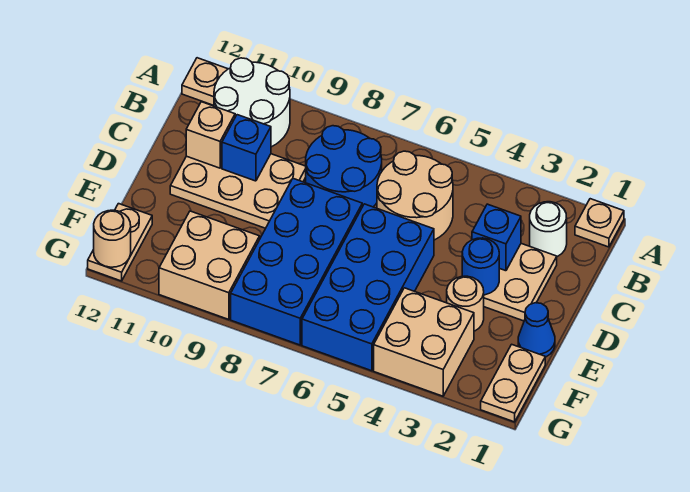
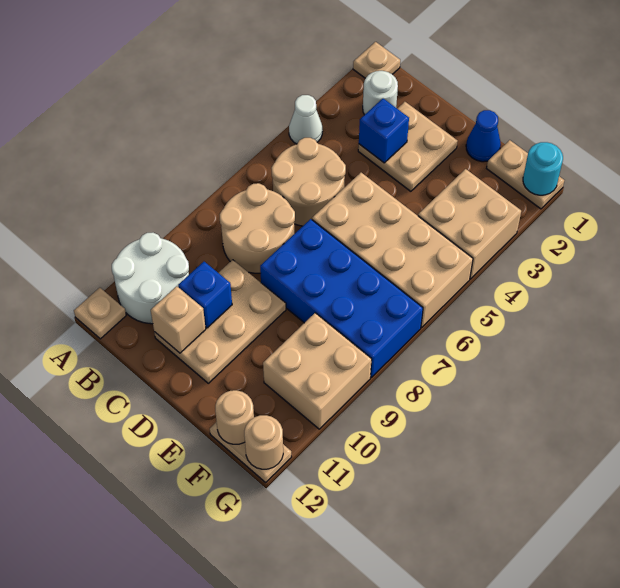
none -> white 1x1 cone [289,95,323,144]
blue 2x2 round brick [306,126,382,207] -> tan 2x2 round brick [220,183,295,273]
blue 1x1 round brick [462,238,499,295] -> none
blue 2x4 brick [302,204,434,371] -> tan 2x4 brick [312,173,473,327]
tan 1x1 round brick [447,276,484,331] -> tan 1x1 round brick moved to [215,390,254,444]
none -> cyan 1x1 round brick [523,142,563,195]

